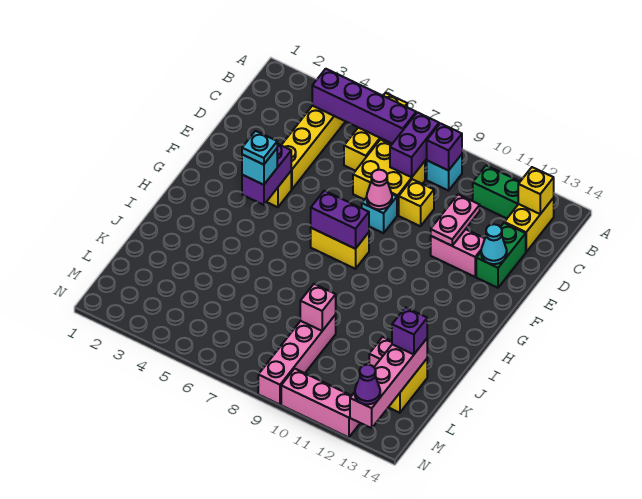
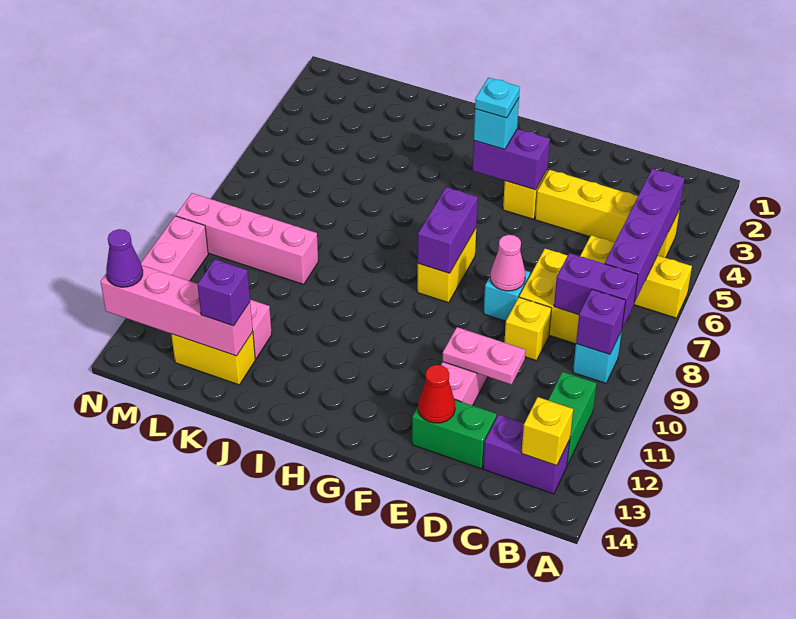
yellow 1x2 brick [504,198,554,252] -> purple 1x2 brick [483,415,570,494]
cyan 1x1 cone [481,224,507,264] -> red 1x1 cone [418,365,455,423]
pink 1x1 brick [300,284,336,331] -> none

